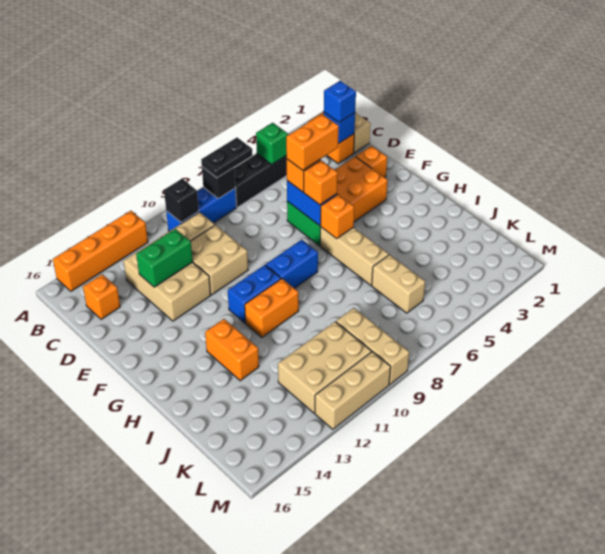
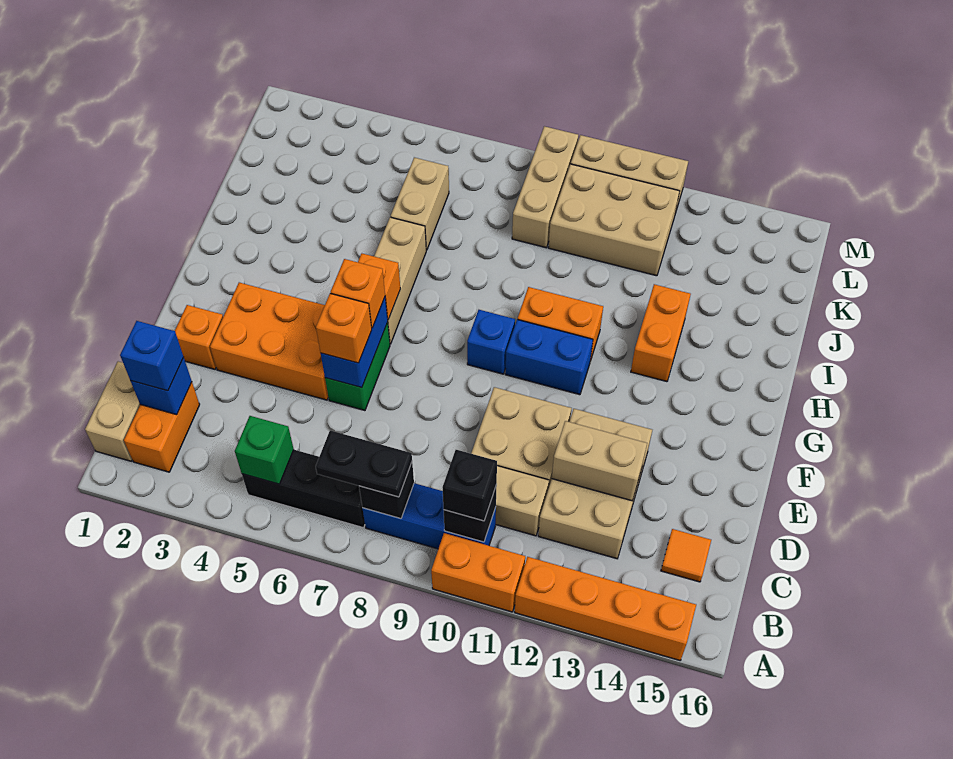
none -> black 1x1 brick [442,450,497,521]
orange 1x1 brick [83,274,120,320] -> orange 1x1 tile [661,529,711,582]
green 1x2 brick [136,229,193,287] -> tan 1x2 brick [552,421,647,501]
orange 1x2 brick [286,114,339,170] -> orange 1x2 brick moved to [431,533,525,612]
blue 1x2 brick [266,240,318,288] -> blue 1x1 brick [467,310,515,374]

